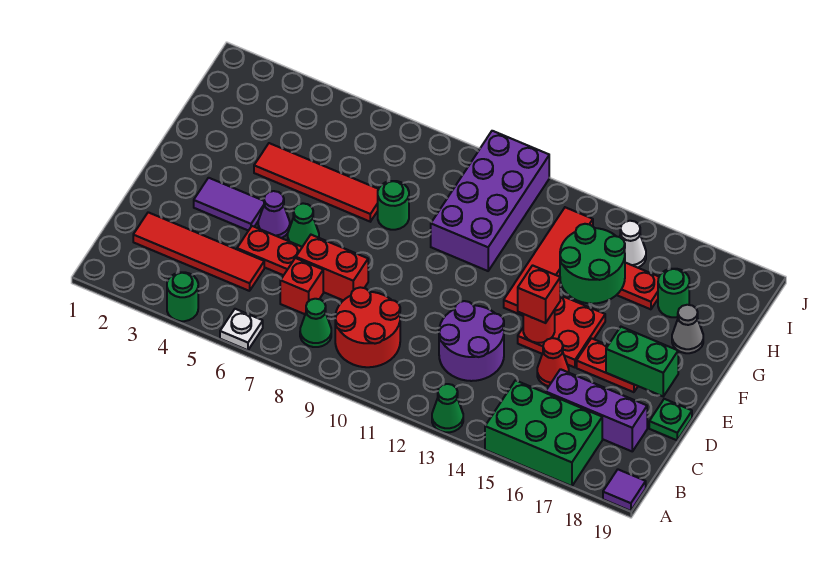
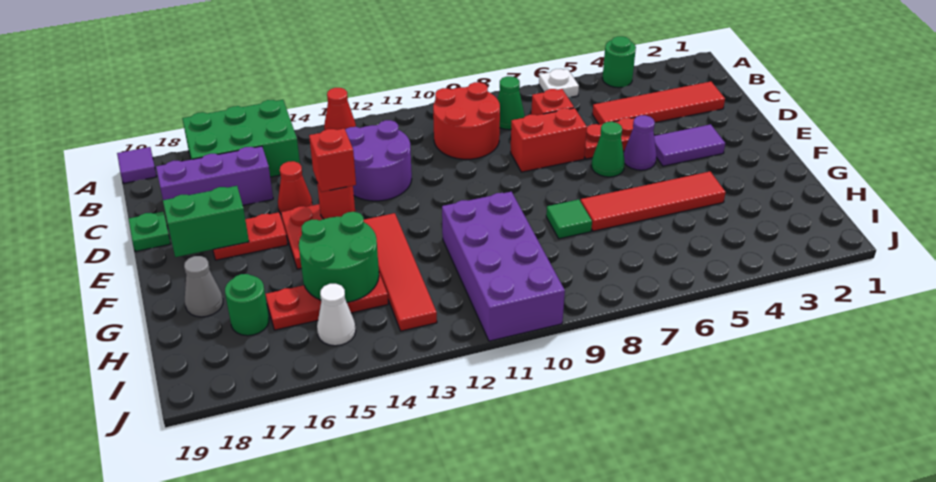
green 1x1 cone [432,384,463,432] -> red 1x1 cone [324,88,356,130]
green 1x1 round brick [378,181,409,230] -> green 1x1 tile [546,199,592,239]

